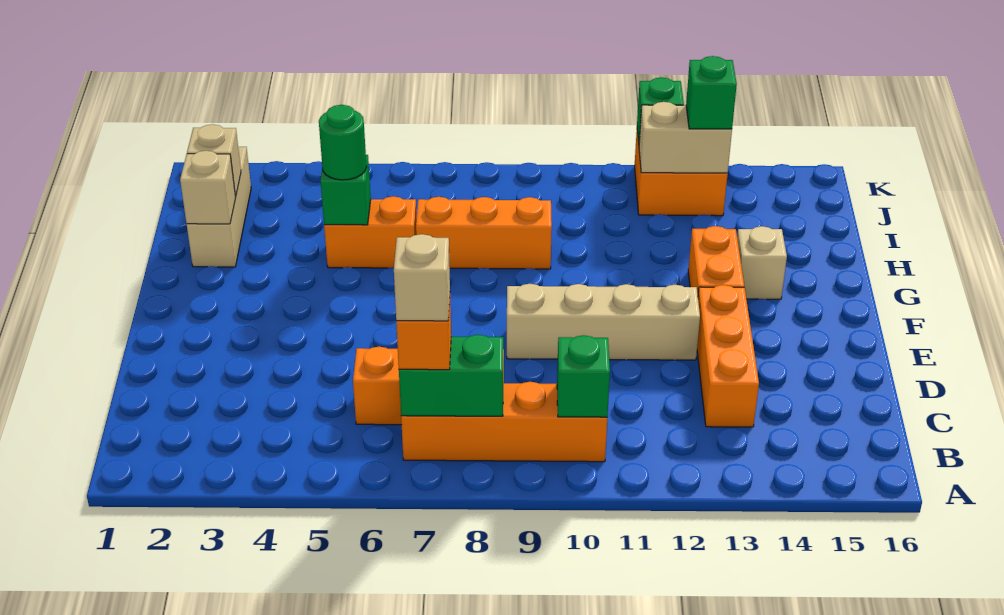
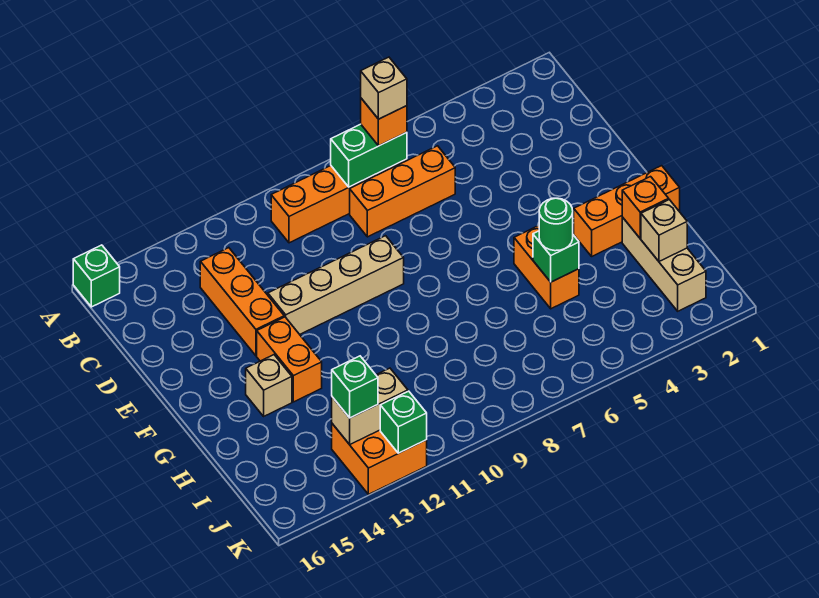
green 1x1 brick [557,335,610,417] -> green 1x1 brick moved to [73,245,120,307]
tan 1x1 brick [180,151,236,224] -> orange 1x1 brick [622,177,669,238]
orange 1x2 brick [324,196,417,268] -> orange 1x2 brick turned to [514,226,579,309]
orange 1x3 brick [416,197,552,269] -> orange 1x3 brick moved to [574,166,680,256]

